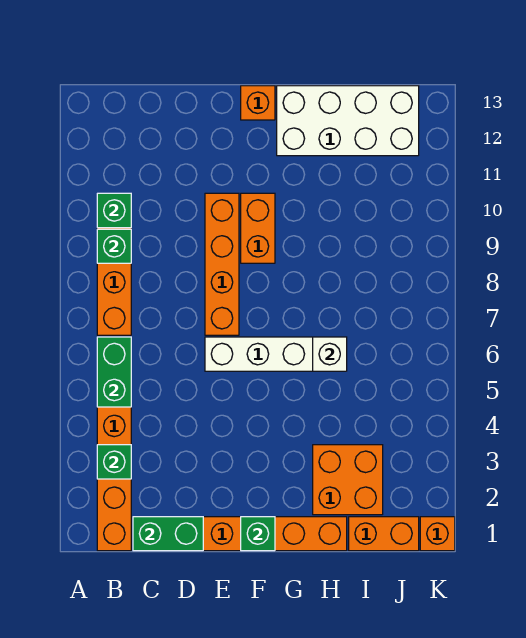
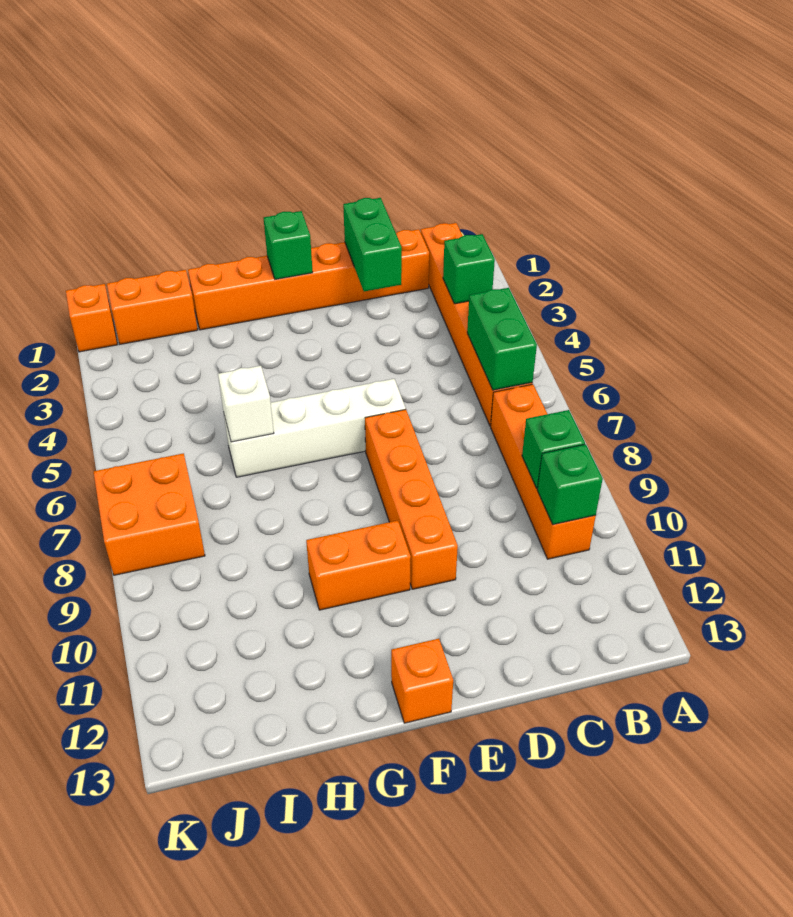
green 1x2 brick [133,517,203,551] -> green 1x2 brick turned to [343,198,402,291]
orange 1x2 brick [241,193,275,263] -> orange 1x2 brick turned to [306,521,411,610]
white 2x4 brick [277,86,419,156] -> none
orange 2x2 brick [313,445,383,515] -> orange 2x2 brick moved to [93,453,205,575]

